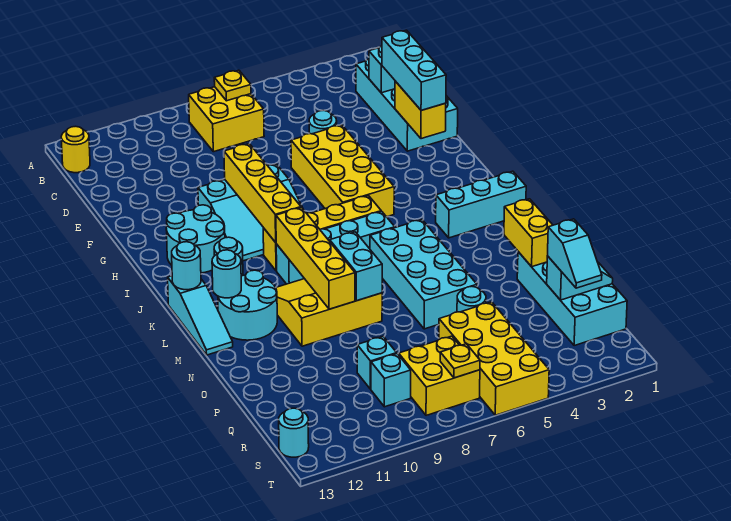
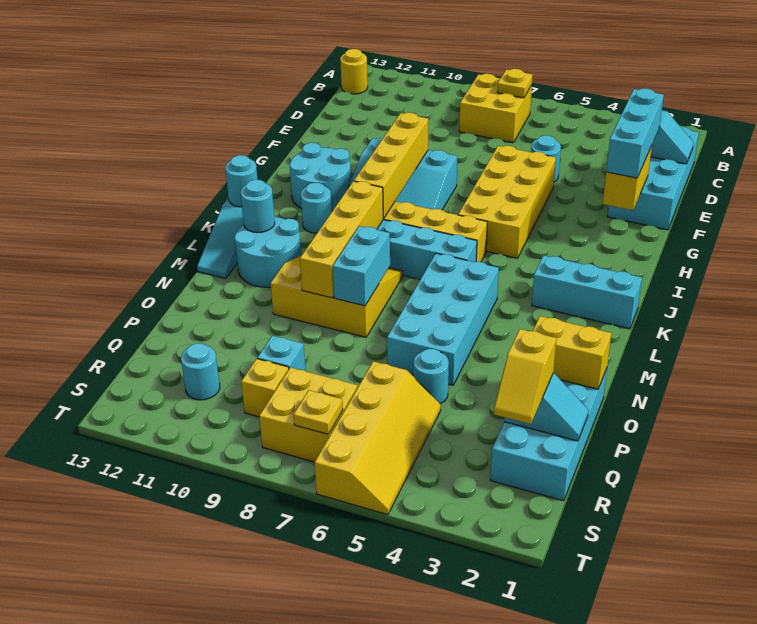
yellow 1x2 brick [504,199,553,267] -> yellow 1x2 brick turned to [533,316,611,389]
cyan 1x2 slope [547,219,602,288] -> yellow 1x2 slope [494,329,556,424]
yellow 2x4 brick [439,302,549,415] -> yellow 2x4 slope [315,361,441,515]
cyan 1x1 brick [371,354,411,407] -> yellow 1x1 brick [241,359,289,417]
cyan 1x1 round brick [279,408,309,457] -> cyan 1x1 round brick moved to [181,343,220,400]

